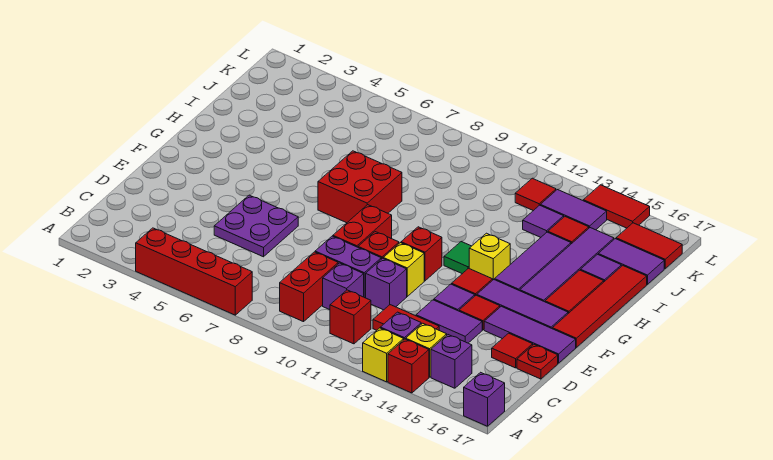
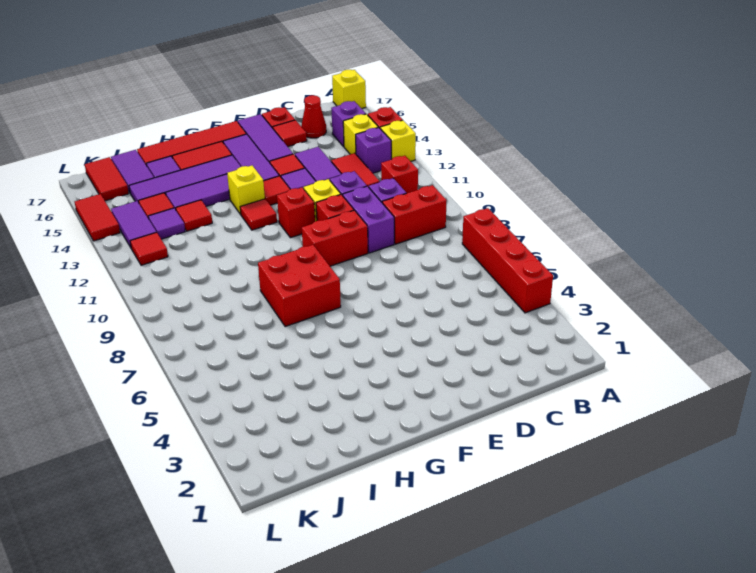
purple 1x1 brick [464,372,505,426] -> yellow 1x1 brick [332,70,366,109]
none -> red 1x1 cone [301,95,326,138]
purple 2x2 plate [214,195,298,257] -> none
green 1x1 tile [444,242,471,274] -> red 1x1 tile [240,199,277,230]
none -> red 1x1 tile [176,200,212,231]

